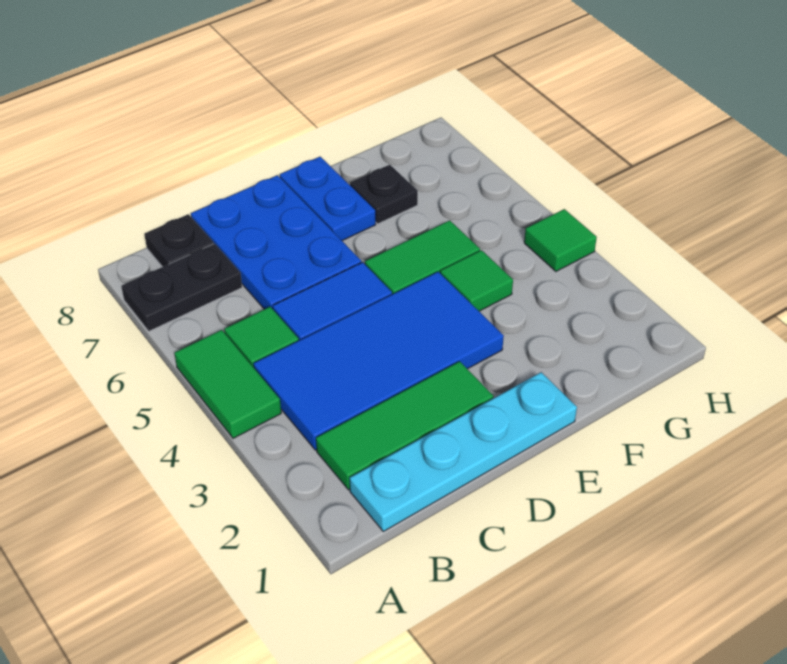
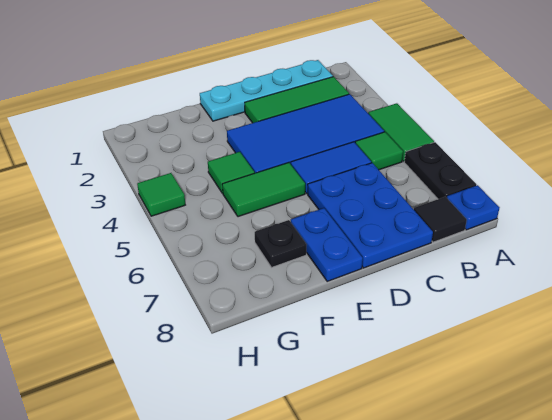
black 1x2 plate [121,244,242,331] -> black 1x2 plate turned to [404,142,477,199]
none -> blue 1x1 plate [447,185,499,230]
black 1x1 plate [144,214,213,267] -> black 1x1 tile [414,197,467,242]

